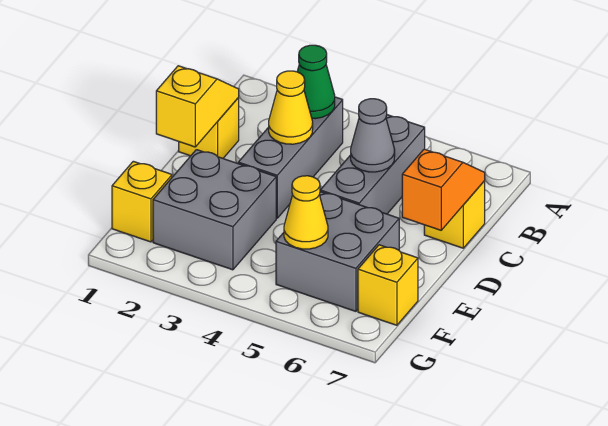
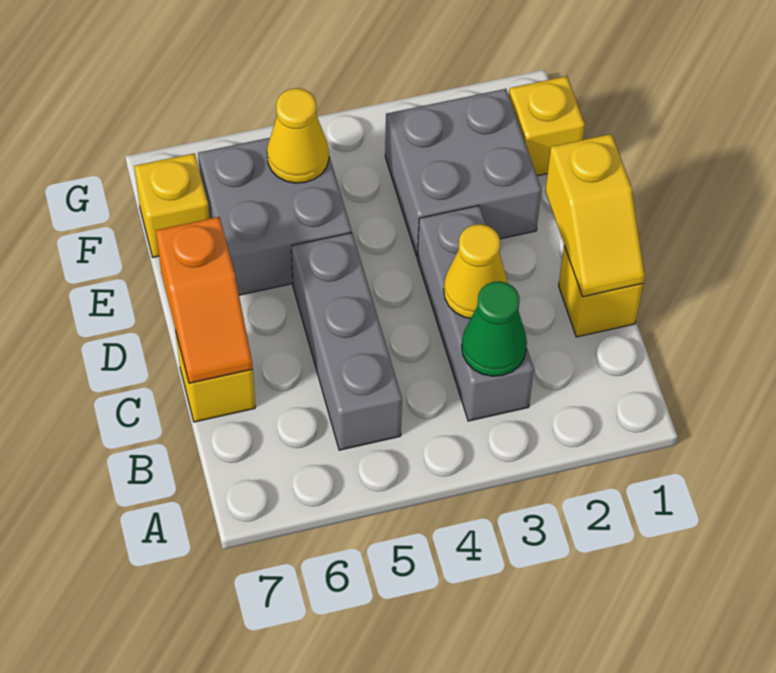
grey 1x1 cone [351,99,395,172] -> none

